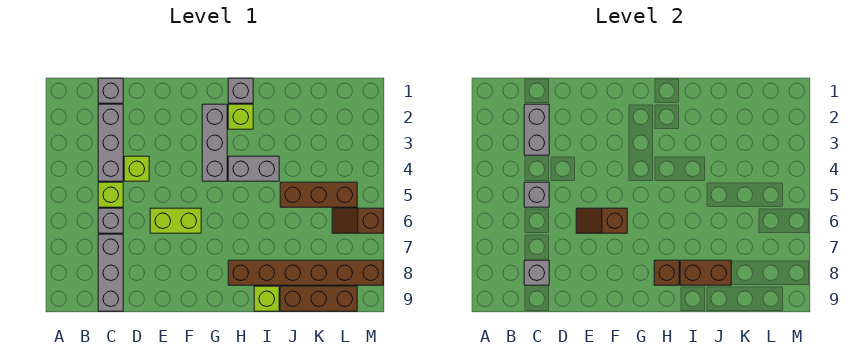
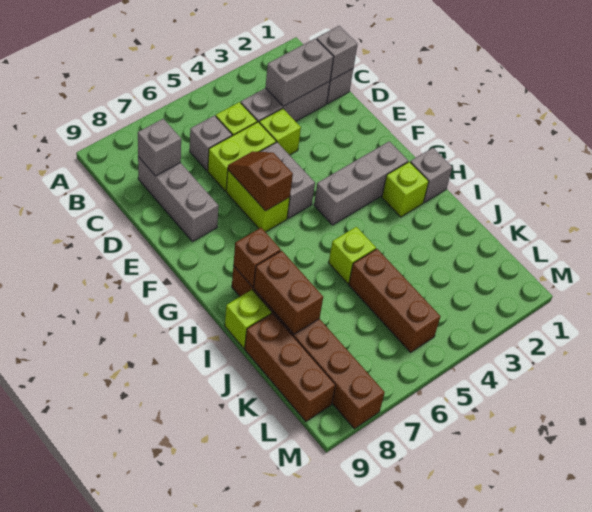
grey 1x1 brick [524,182,549,207] -> grey 1x1 brick moved to [317,26,358,80]
grey 1x3 brick [98,234,123,311] -> grey 1x3 brick turned to [138,157,219,242]
none -> lime 1x2 brick [208,122,276,191]
grey 1x2 brick [228,156,279,181] -> grey 1x2 brick moved to [260,142,315,218]
none -> lime 1x1 brick [329,227,376,284]
brown 1x2 slope [332,208,383,233] -> none

